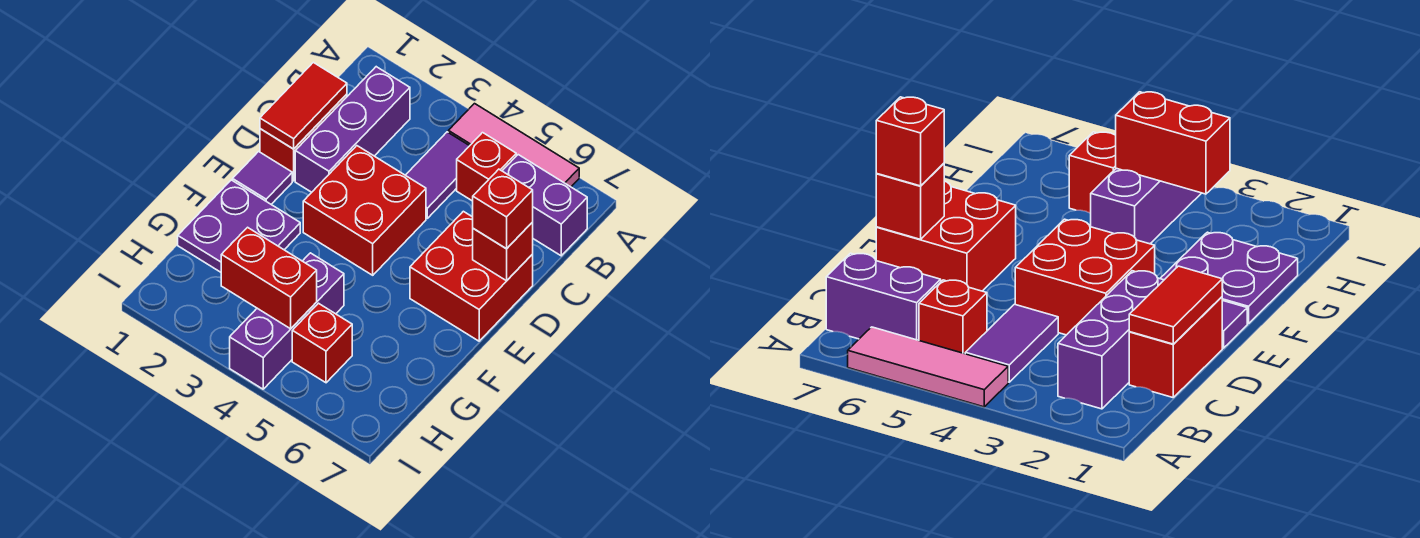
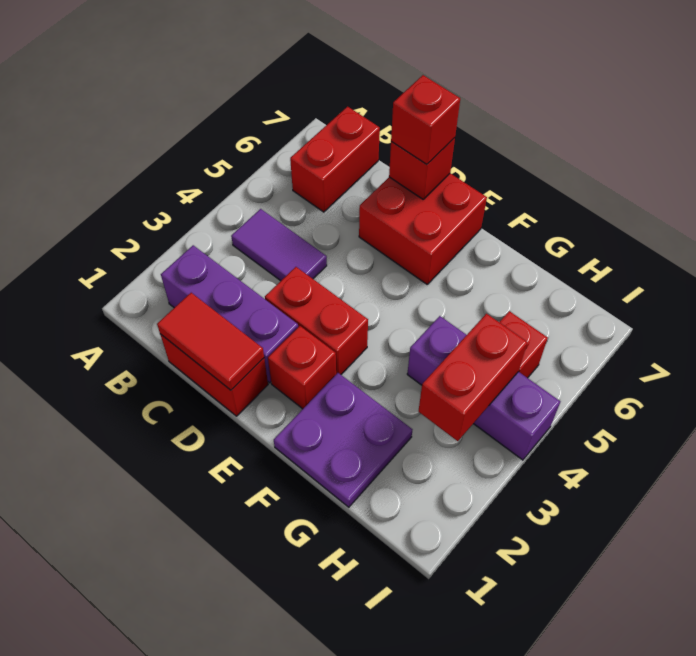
pink 1x3 tile [448,104,579,187] -> none
red 1x1 brick [457,133,516,201] -> red 1x1 brick moved to [268,326,336,409]
purple 1x2 brick [503,155,587,256] -> red 1x2 brick [290,107,380,212]
red 2x2 brick [303,146,426,275] -> red 1x2 brick [265,267,368,374]
purple 1x1 tile [233,152,292,204] -> none

